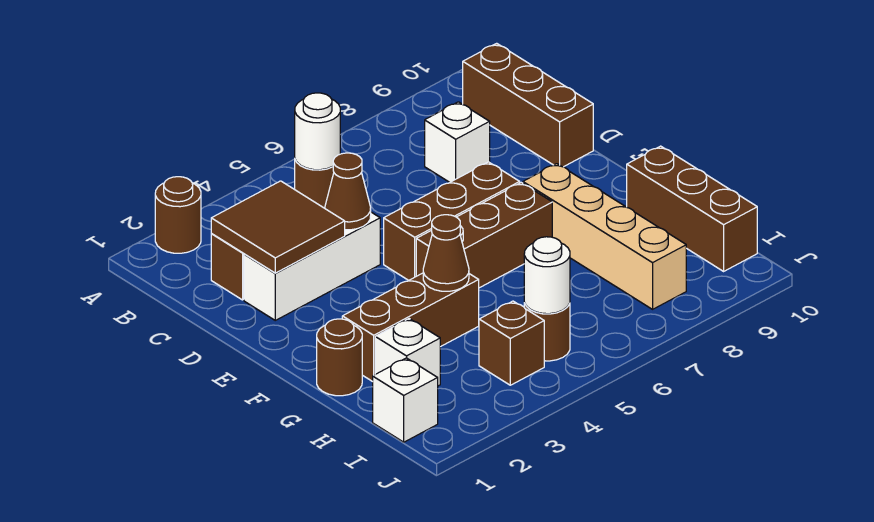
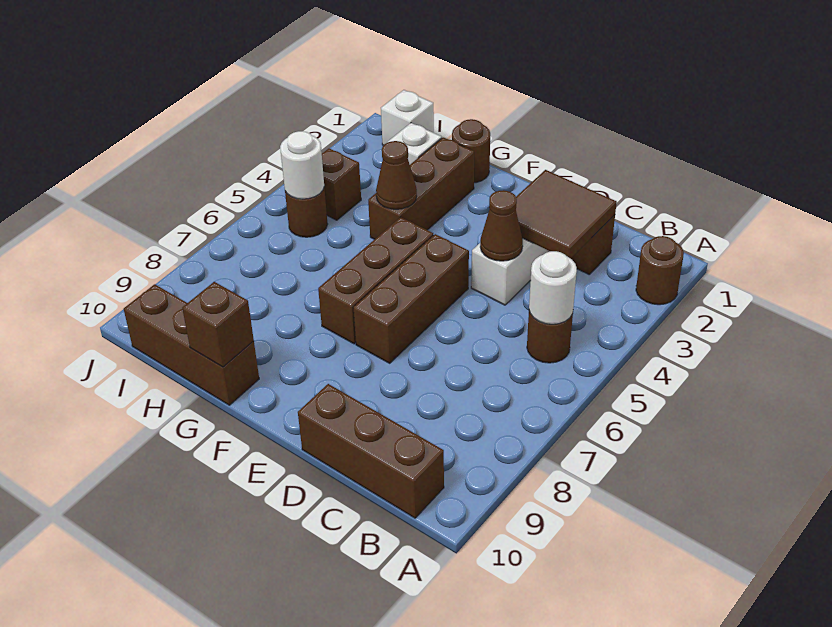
white 1x1 brick [425,102,490,182] -> none
tan 1x4 brick [523,164,686,309] -> none
none -> brown 1x1 brick [182,282,254,367]

